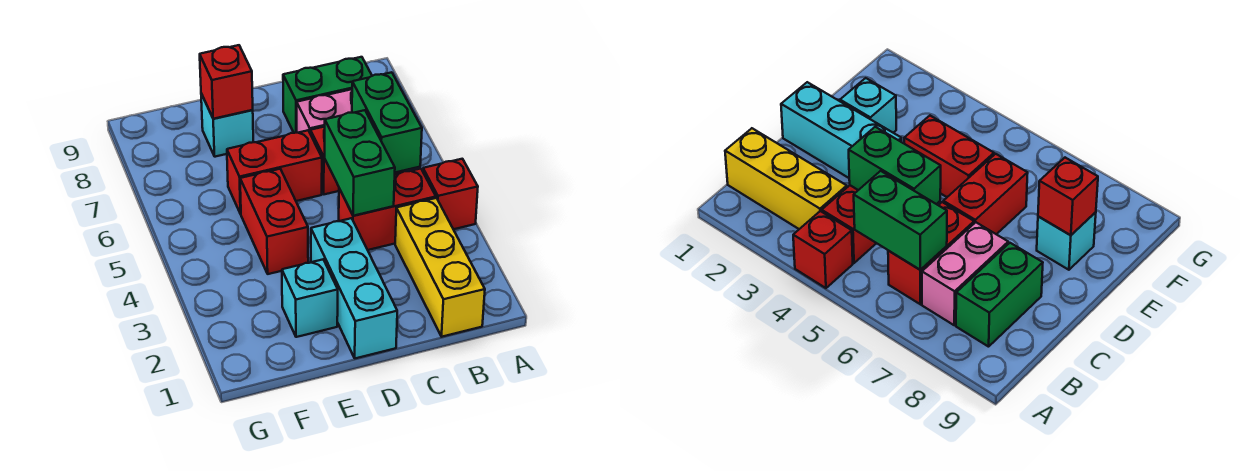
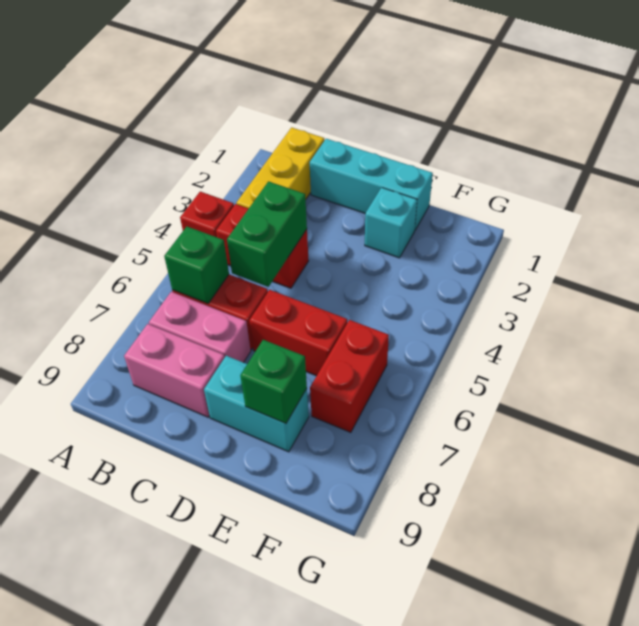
green 1x2 brick [352,72,422,172] -> green 1x1 brick [164,227,229,304]
green 1x2 brick [283,57,372,133] -> pink 1x2 brick [124,324,225,417]
cyan 1x3 brick [311,218,397,358] -> cyan 1x3 brick turned to [310,139,433,230]
red 1x2 brick [240,169,308,274] -> red 1x2 brick moved to [310,320,389,432]
cyan 1x1 brick [201,94,253,157] -> cyan 1x2 brick [204,356,309,452]
red 1x1 brick [200,45,253,119] -> green 1x1 brick [240,340,307,423]

